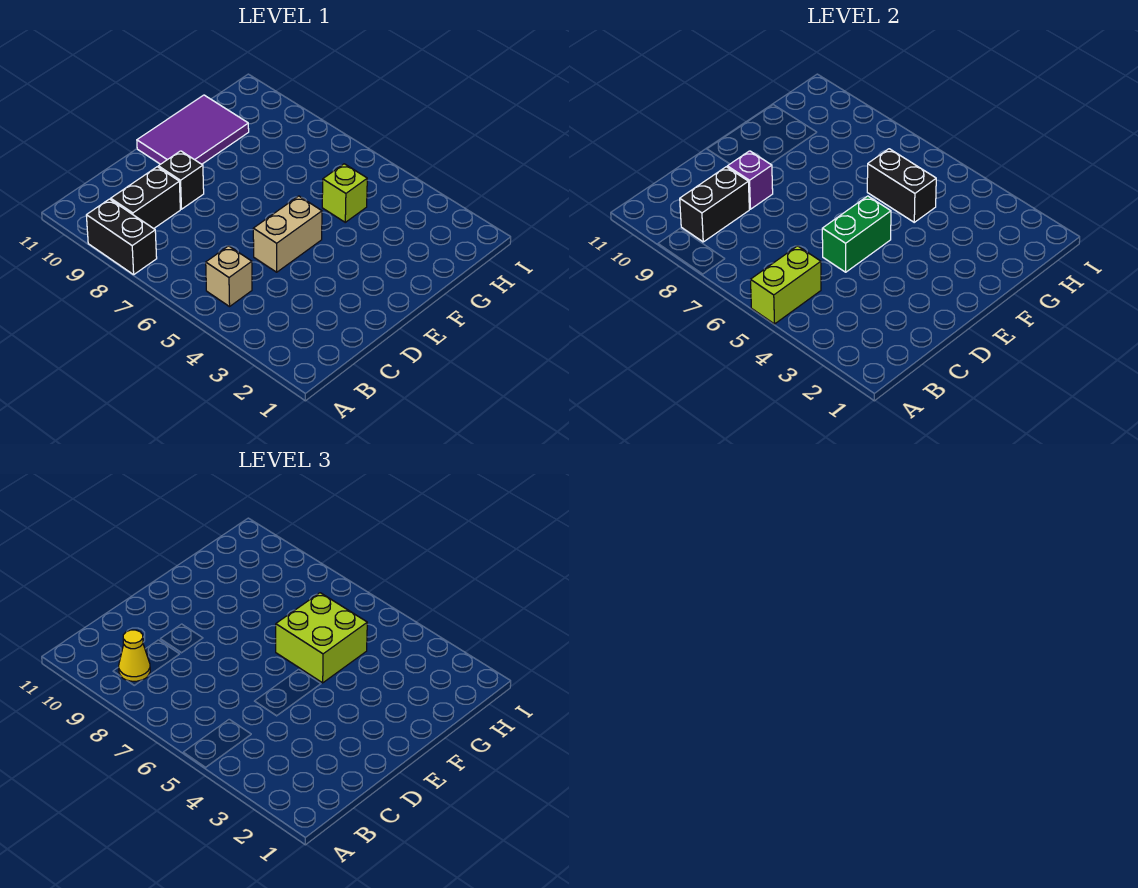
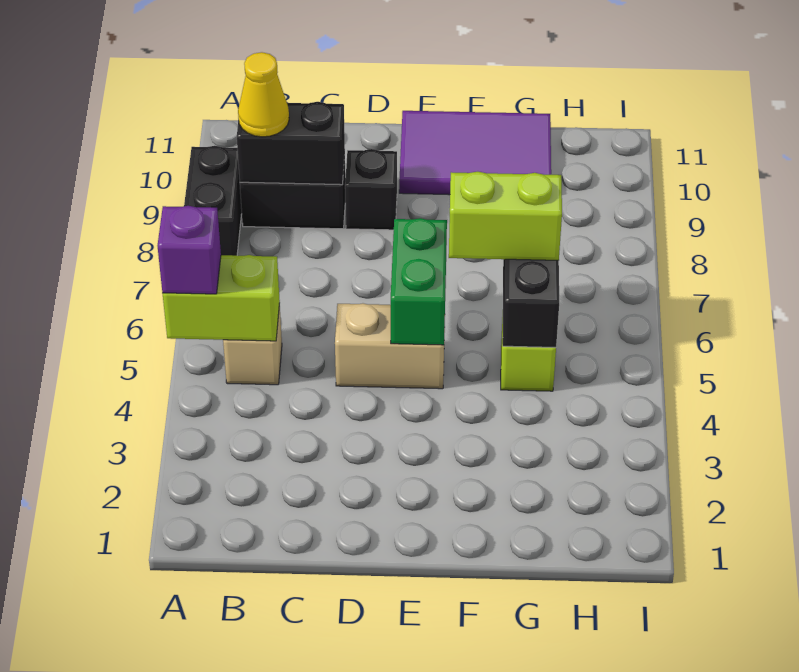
green 1x2 brick [822,196,891,272] -> green 1x2 brick turned to [391,218,447,345]
purple 1x1 brick [727,151,773,209] -> purple 1x1 brick moved to [158,206,221,294]
lime 2x2 brick [276,593,367,683] -> lime 1x2 brick [449,172,562,260]

